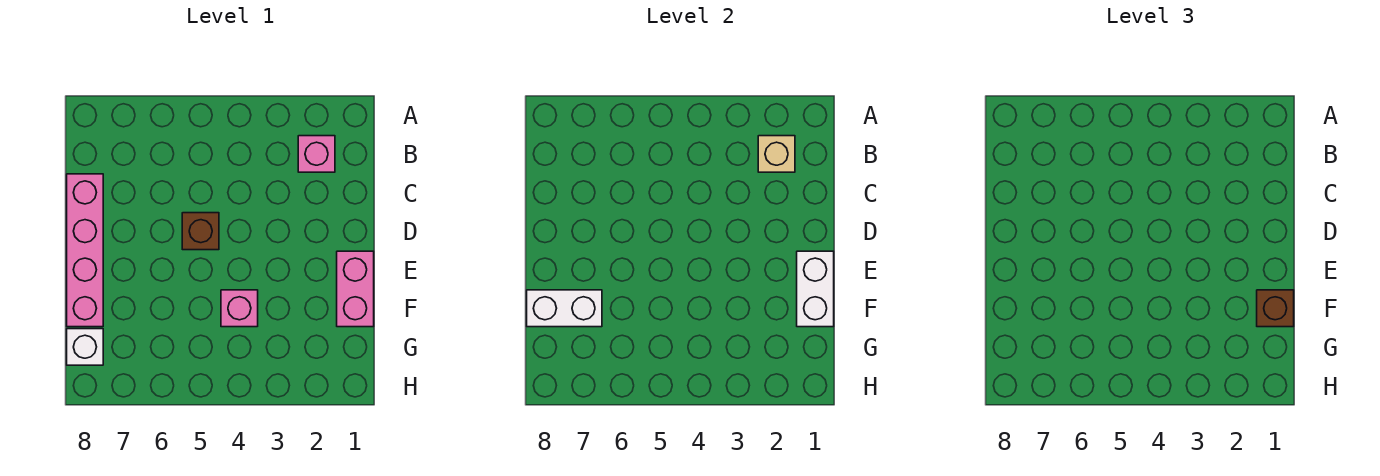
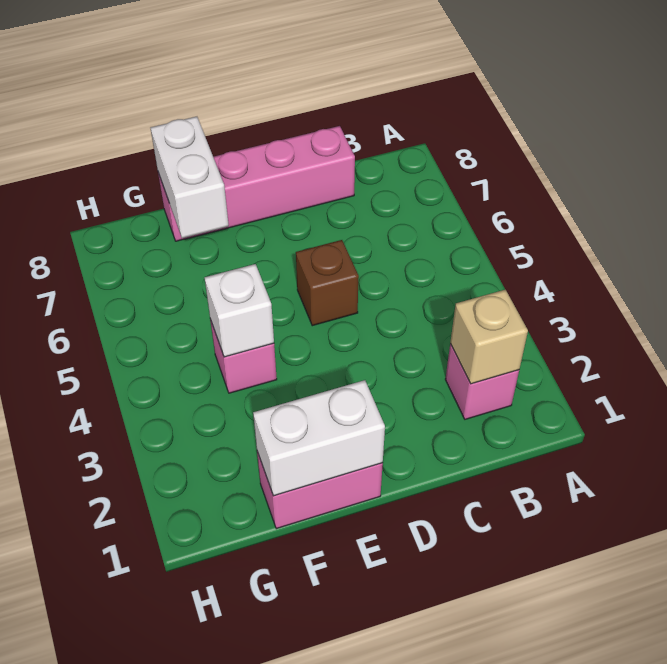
brown 1x1 brick [1257,290,1294,327] -> none
white 1x1 brick [67,329,103,365] -> white 1x1 brick moved to [205,264,274,357]

